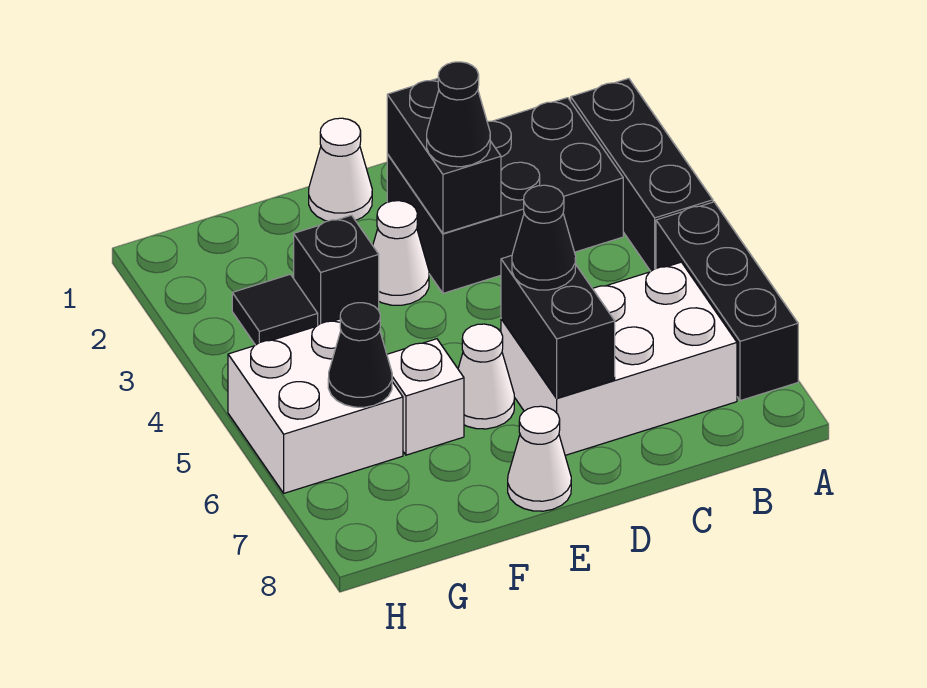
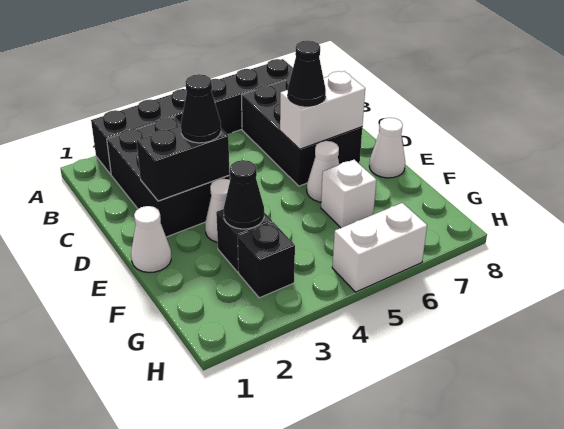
white 2x3 brick [501,262,737,455] -> black 2x3 brick [242,76,362,186]
black 1x2 brick [501,256,615,398] -> white 1x2 brick [280,71,365,149]
black 1x1 tile [232,274,318,345] -> black 1x1 brick [238,222,295,298]
white 2x2 brick [228,319,403,493] -> white 1x2 brick [332,203,427,292]
black 1x1 cone [328,303,392,407] -> black 1x1 cone moved to [224,160,264,229]

